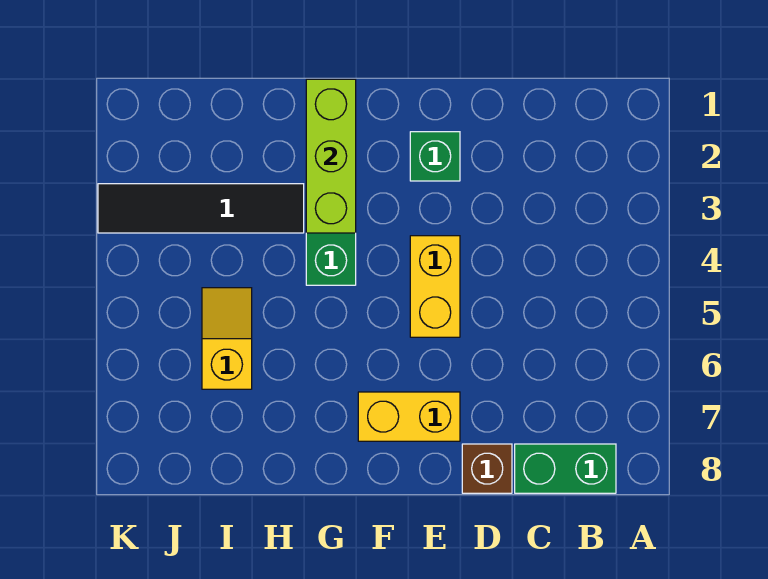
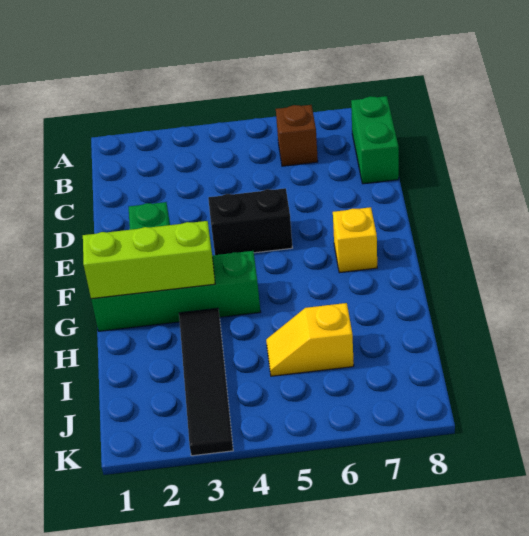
brown 1x1 brick [462,444,512,493] -> brown 1x1 brick moved to [276,105,318,166]
yellow 1x2 brick [410,236,460,337] -> black 1x2 brick [208,188,293,255]
yellow 1x2 brick [358,392,460,441] -> yellow 1x1 brick [333,207,377,273]

